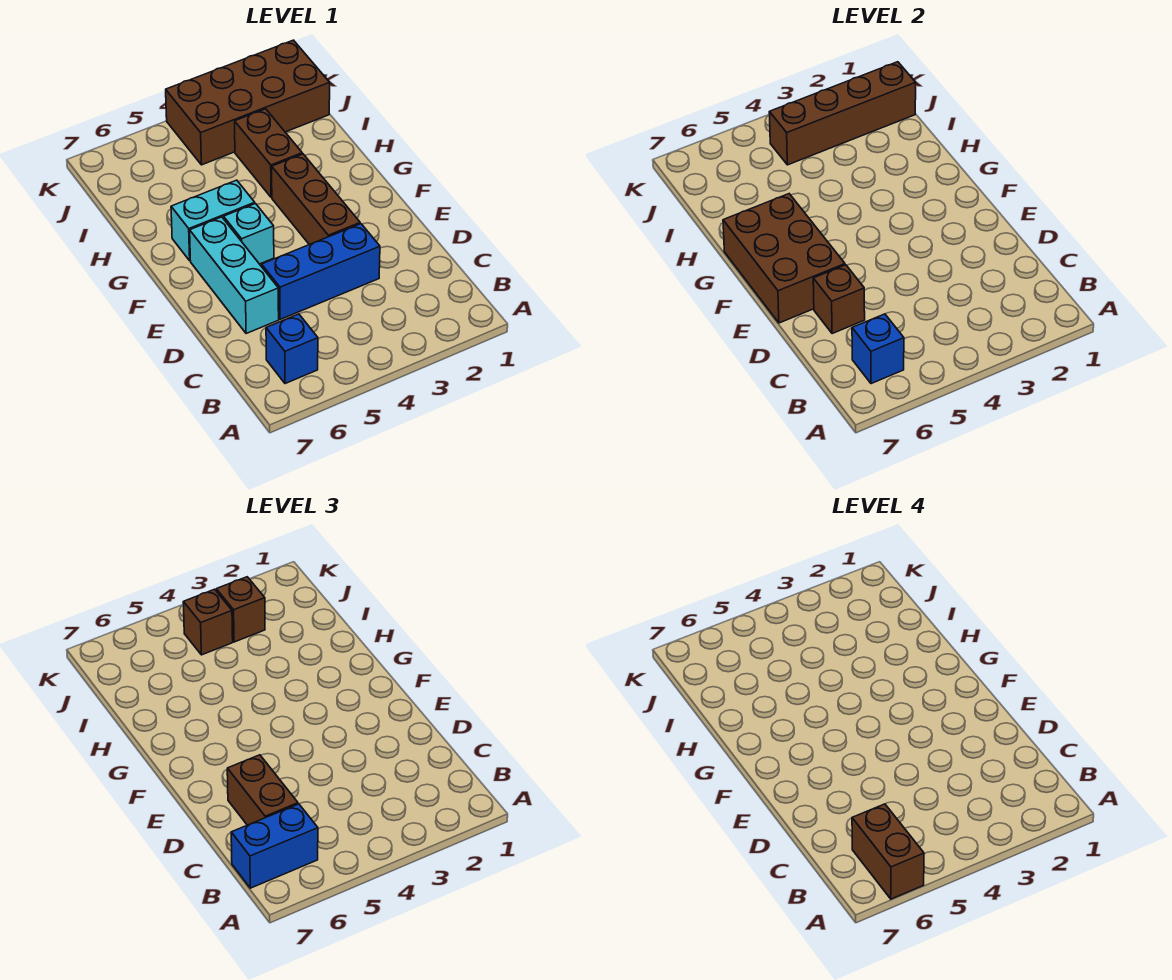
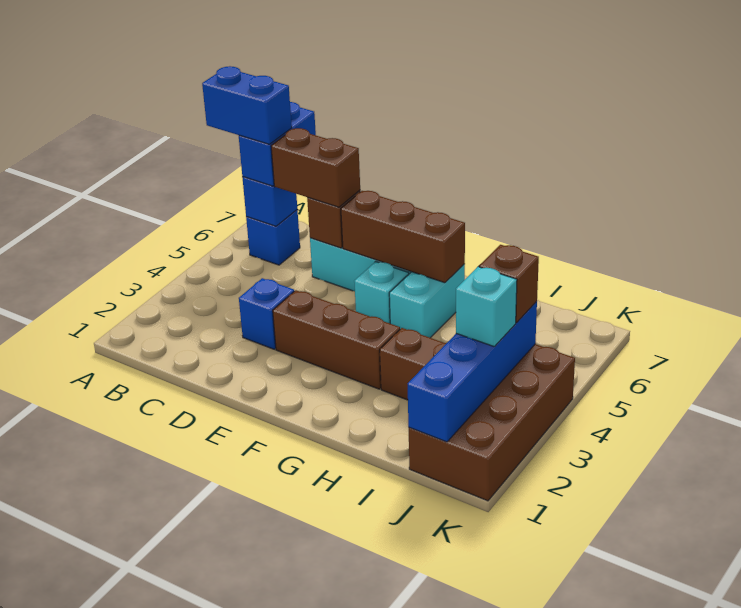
brown 1x2 brick [852,804,924,899] -> blue 1x2 brick [202,66,292,144]
blue 1x3 brick [262,224,380,319] -> blue 1x1 brick [239,278,294,349]
brown 2x3 brick [723,194,845,323] -> brown 1x3 brick [341,191,465,283]
brown 1x4 brick [769,62,916,165] -> blue 1x4 brick [408,301,537,442]
brown 1x1 brick [216,577,265,642] -> cyan 1x1 brick [456,267,517,347]

